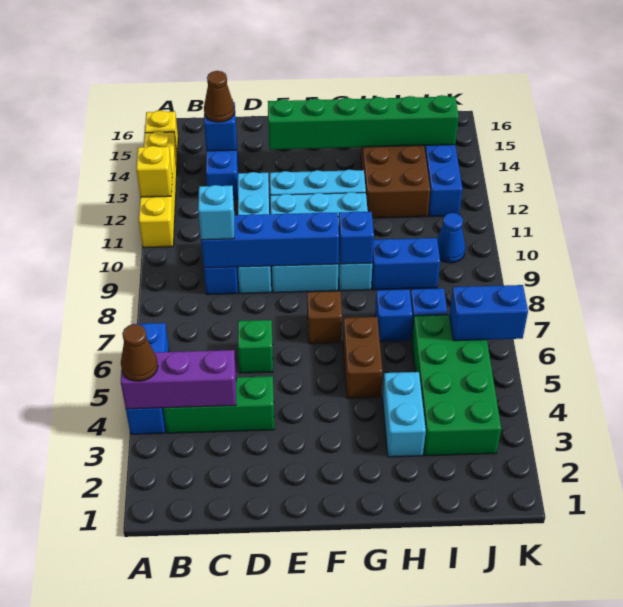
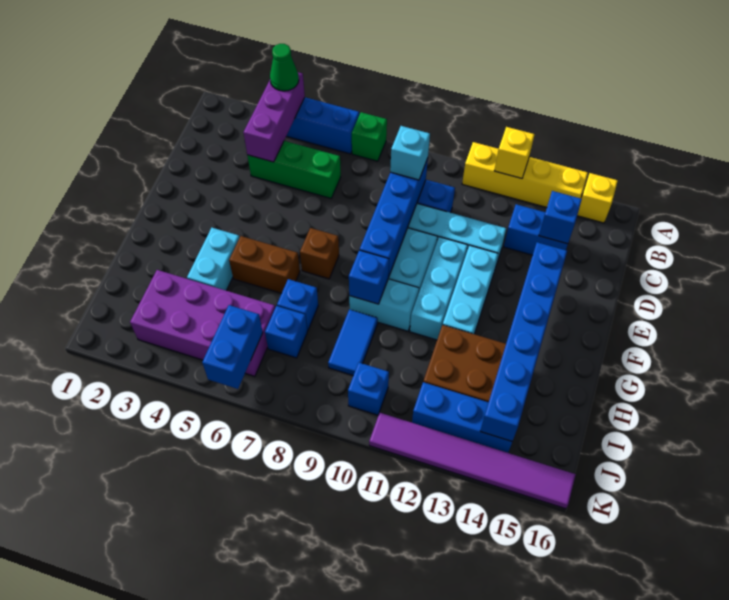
brown 1x1 cone [121,324,158,381] -> green 1x1 cone [270,44,299,91]
green 1x3 brick [163,376,274,433] -> green 1x3 brick turned to [247,141,341,198]
brown 1x1 cone [204,71,235,122] -> none
green 1x1 brick [238,320,273,373] -> green 1x1 brick moved to [352,112,387,161]
green 1x6 brick [268,95,459,149] -> blue 1x6 brick [480,242,567,441]
cyan 1x2 brick [383,372,426,457] -> cyan 1x2 brick turned to [187,228,240,291]
blue 1x2 brick [372,238,440,290] -> blue 1x2 tile [328,309,378,375]
green 2x4 brick [412,315,501,456] -> purple 2x4 brick [130,270,275,376]
blue 1x1 cone [437,213,465,263] -> blue 1x1 brick [348,363,389,415]
none -> purple 1x6 tile [369,413,576,509]

